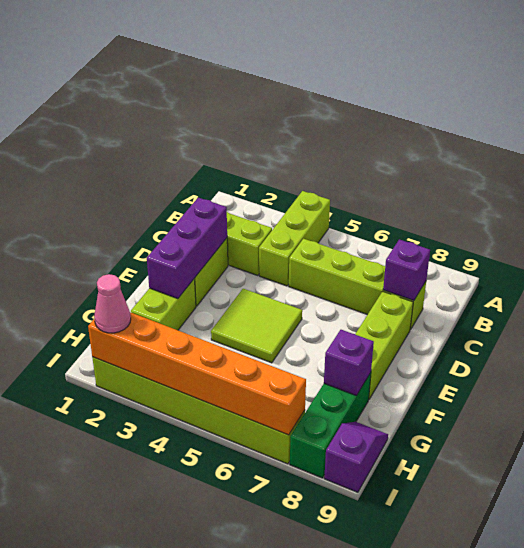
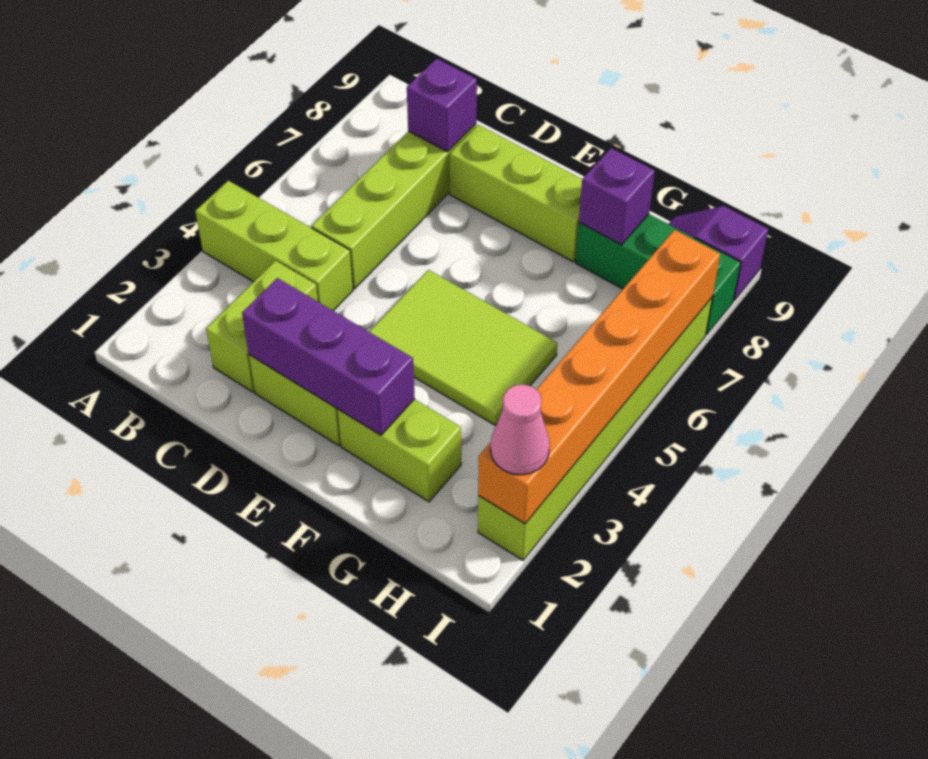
lime 2x2 tile [211,289,302,363] -> lime 2x3 tile [369,270,557,425]

